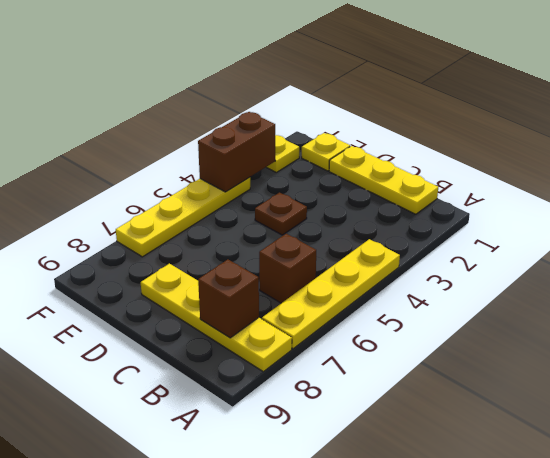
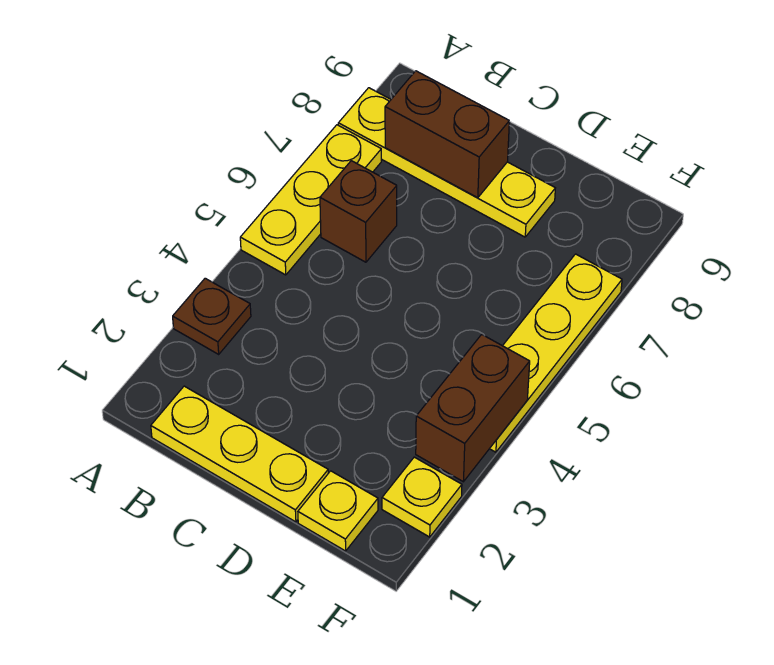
yellow 1x4 plate [262,239,400,349] -> yellow 1x3 plate [240,125,381,275]
brown 1x1 brick [198,259,259,338] -> brown 1x2 brick [385,71,509,198]
brown 1x1 plate [255,193,307,235] -> brown 1x1 plate moved to [173,278,251,354]

